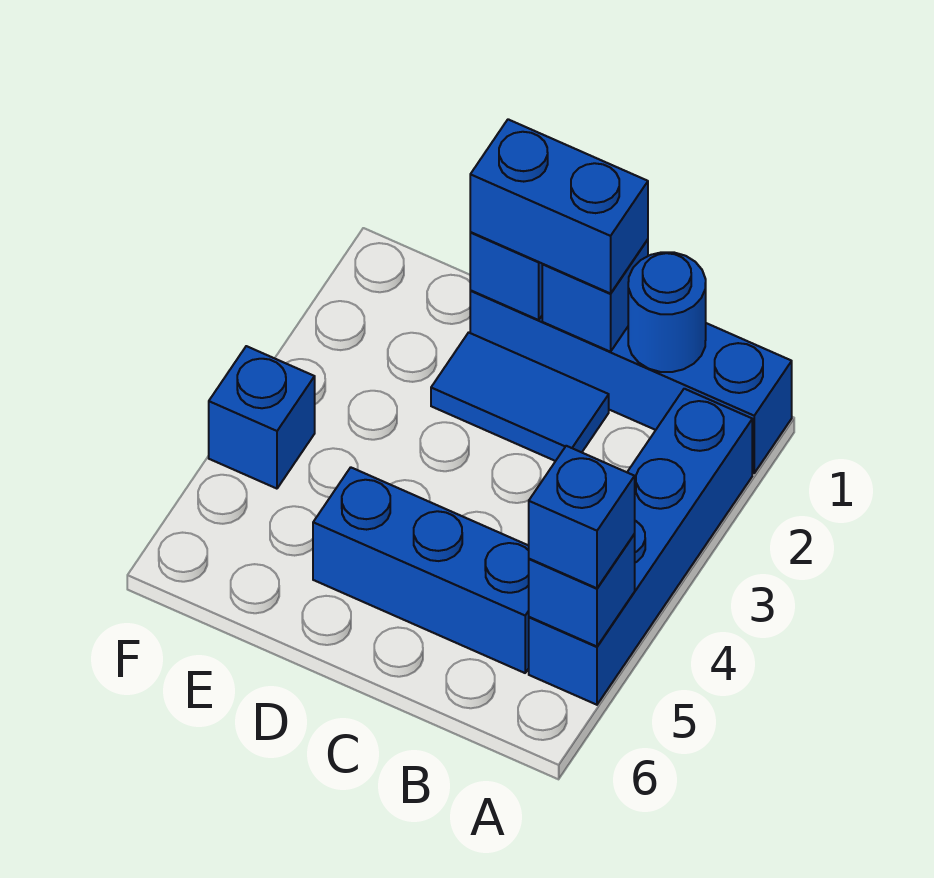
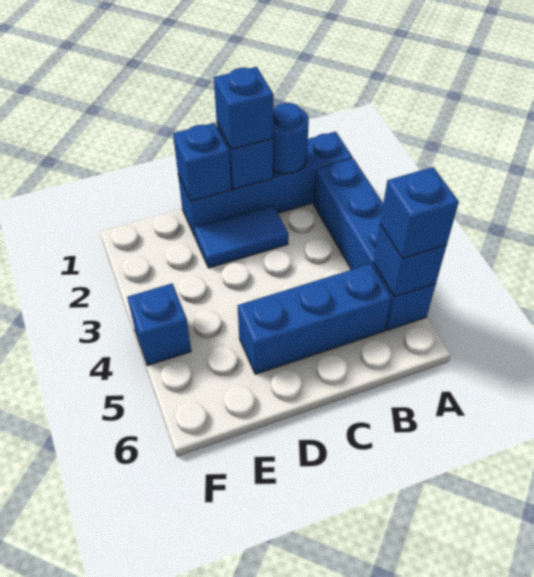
blue 1x2 brick [470,119,648,294] -> blue 1x1 brick [214,67,273,149]

